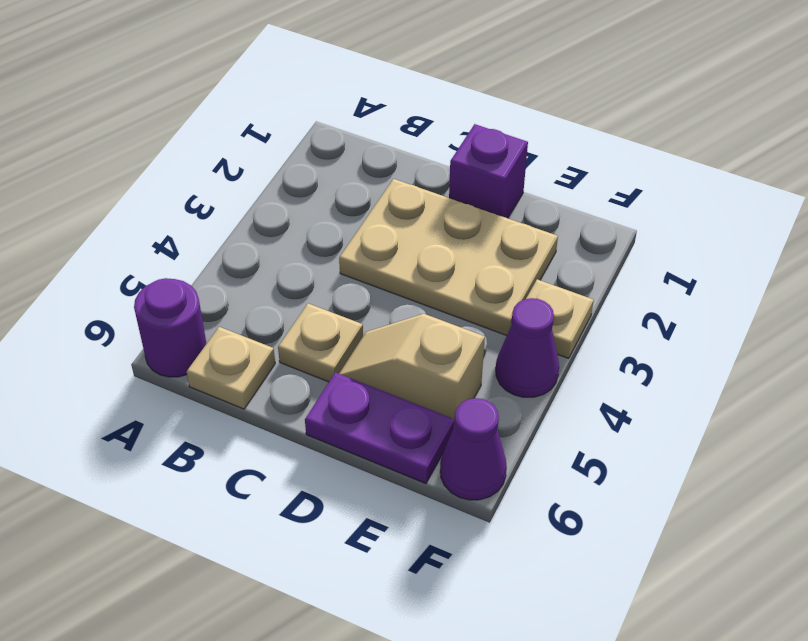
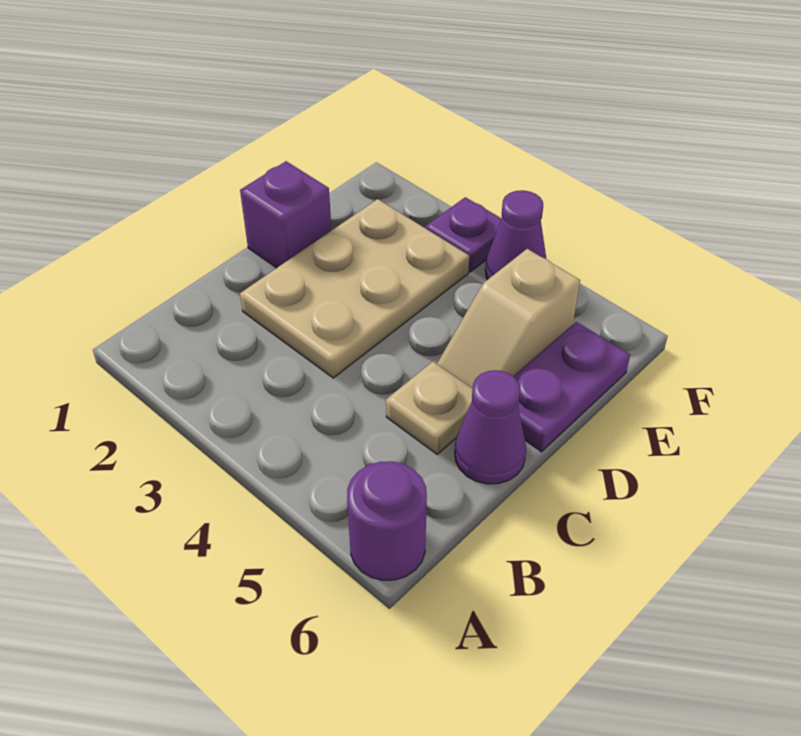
tan 1x1 plate [187,327,275,409] -> none
tan 1x1 plate [526,279,594,358] -> purple 1x1 plate [426,197,501,272]
purple 1x1 cone [440,398,507,500] -> purple 1x1 cone moved to [455,370,526,484]

